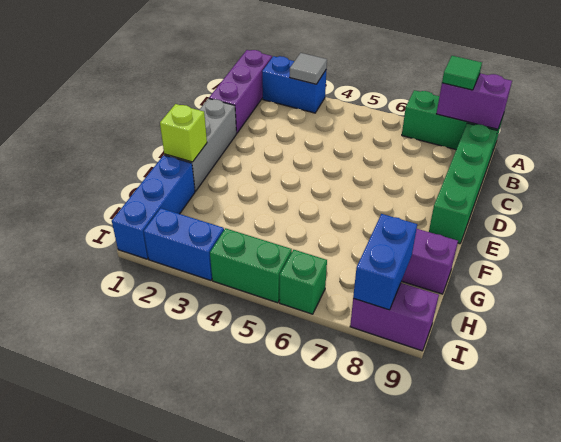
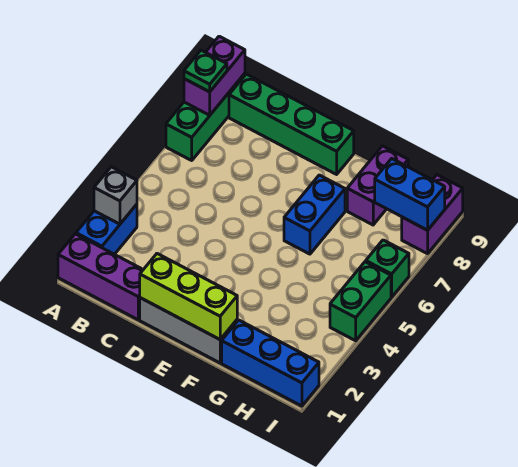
grey 1x1 tile [290,53,327,84] -> grey 1x1 brick [94,167,137,224]
green 1x1 tile [442,56,482,90] -> green 1x1 plate [184,50,227,92]
lime 1x1 brick [160,104,207,162] -> lime 1x3 brick [140,254,237,339]
blue 1x2 brick [144,208,224,280] -> blue 1x2 brick moved to [284,175,345,254]

